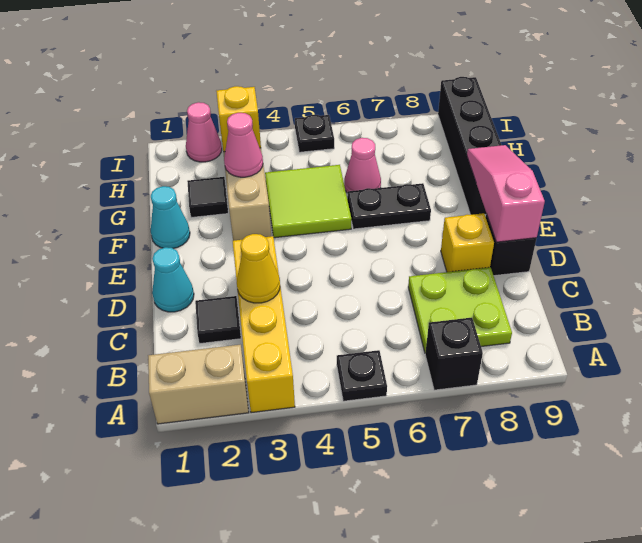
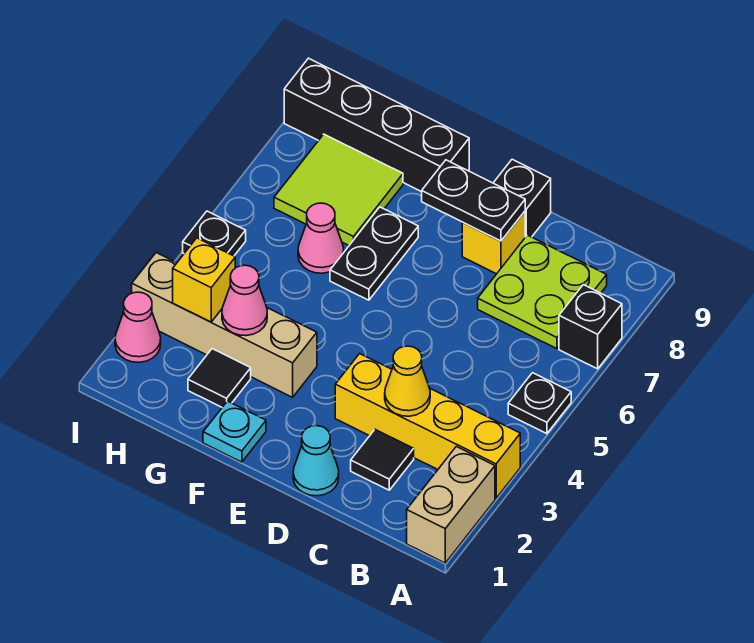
none -> black 1x2 plate [422,160,525,241]
pink 1x3 slope [467,145,545,242] -> none
cyan 1x1 cone [151,186,190,249] -> cyan 1x1 plate [203,401,266,462]
lime 2x2 tile [265,165,351,238] -> lime 2x2 tile moved to [274,134,403,245]

